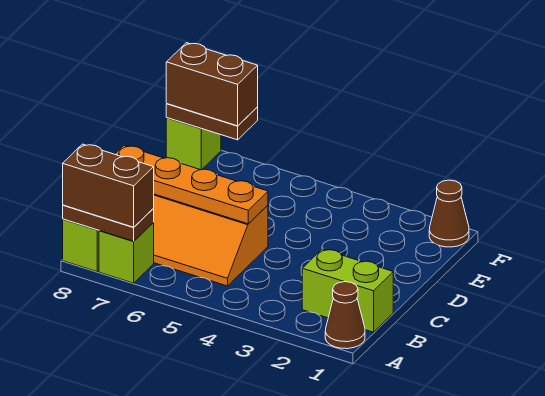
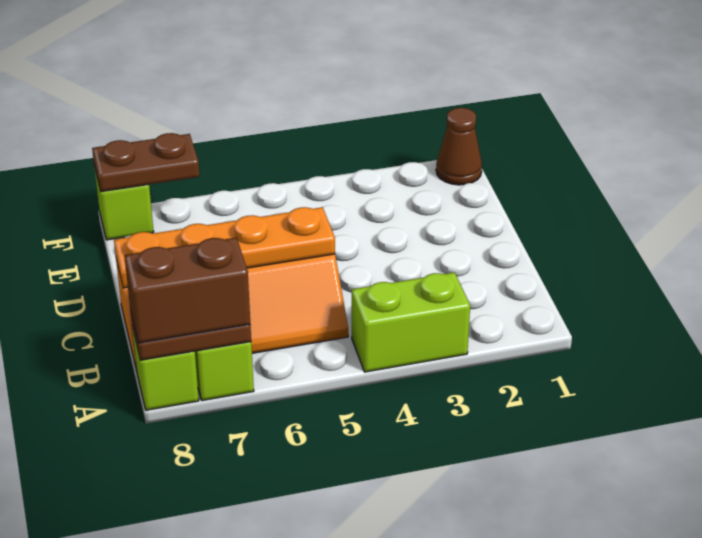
brown 1x1 cone [325,282,365,349] -> none
lime 1x2 brick [302,249,393,332] -> lime 1x2 brick moved to [352,272,470,372]
brown 1x2 brick [166,43,258,126] -> none

